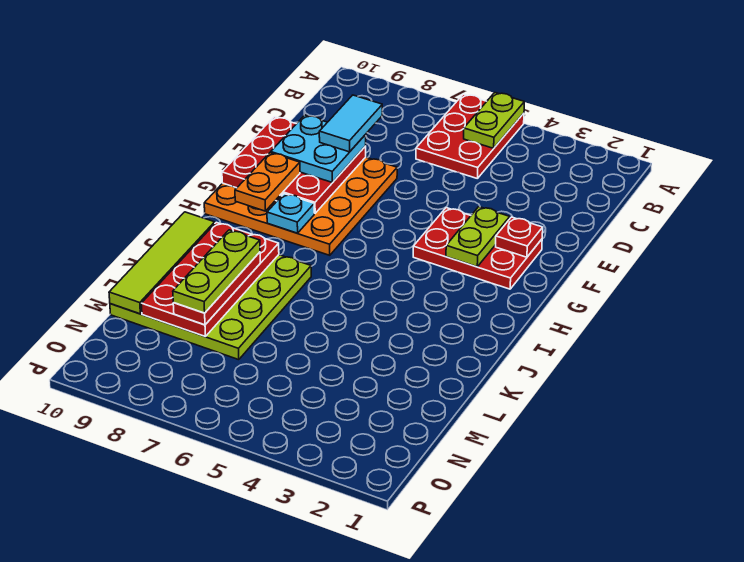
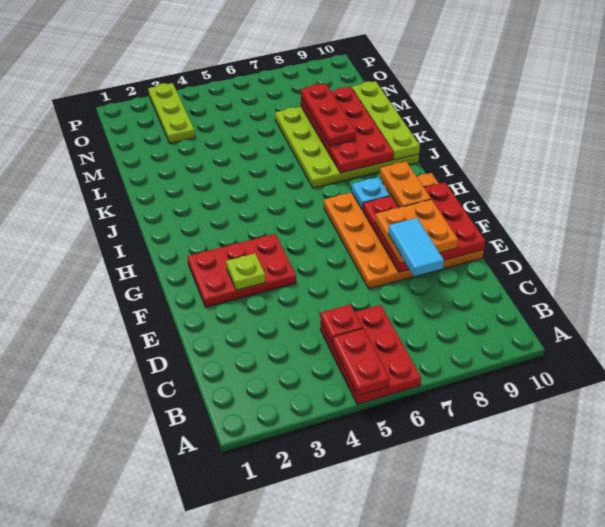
lime 1x2 plate [464,93,524,148] -> red 1x2 plate [333,329,390,396]
cyan 2x2 plate [271,115,366,183] -> orange 2x2 plate [375,200,458,263]
red 1x1 plate [496,217,543,257] -> red 1x1 plate moved to [321,304,363,344]
lime 1x2 plate [446,207,510,267] -> lime 1x1 plate [226,253,265,290]
lime 1x4 tile [109,212,215,314] -> lime 1x4 plate [352,81,420,160]
lime 1x3 plate [173,230,260,313] -> lime 1x3 plate moved to [148,83,195,143]

